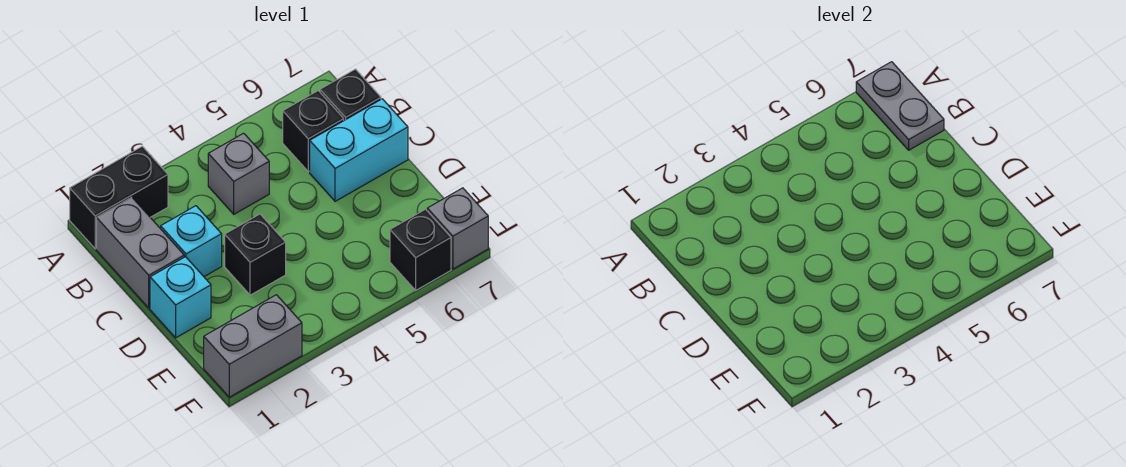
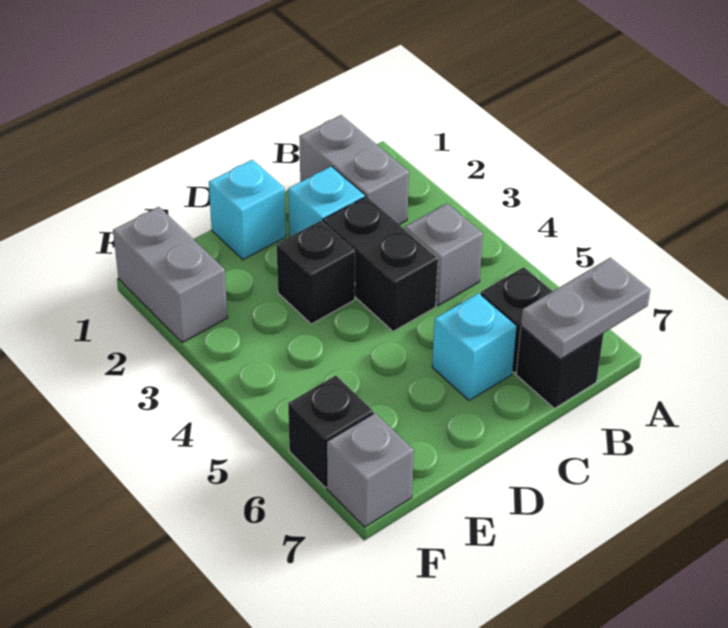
black 1x2 brick [70,146,168,249] -> black 1x2 brick moved to [323,196,438,331]
grey 1x2 brick [96,197,184,308] -> grey 1x2 brick turned to [299,115,409,225]
cyan 1x2 brick [310,99,408,201] -> cyan 1x1 brick [432,293,517,400]

